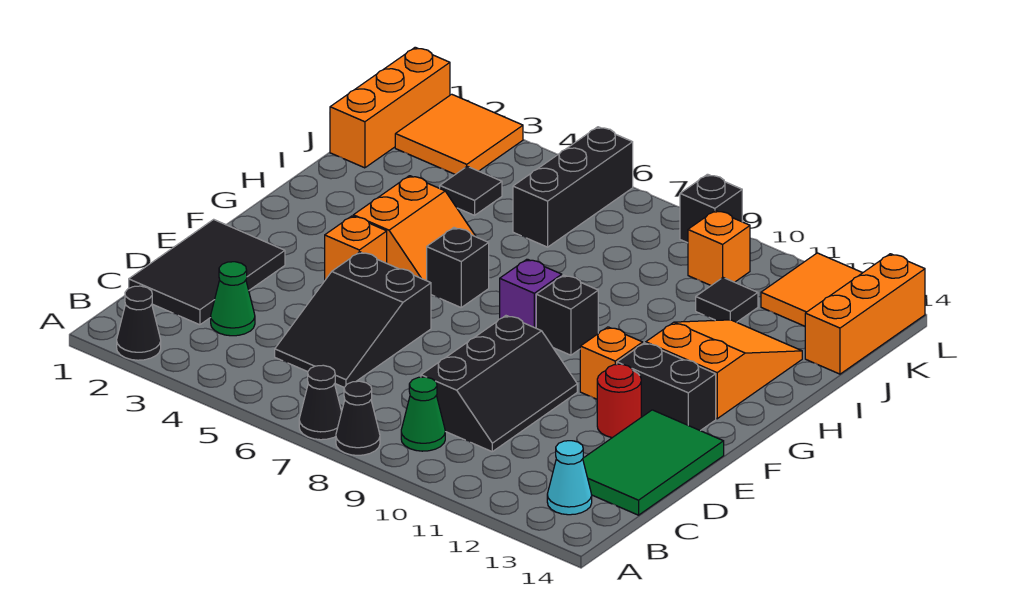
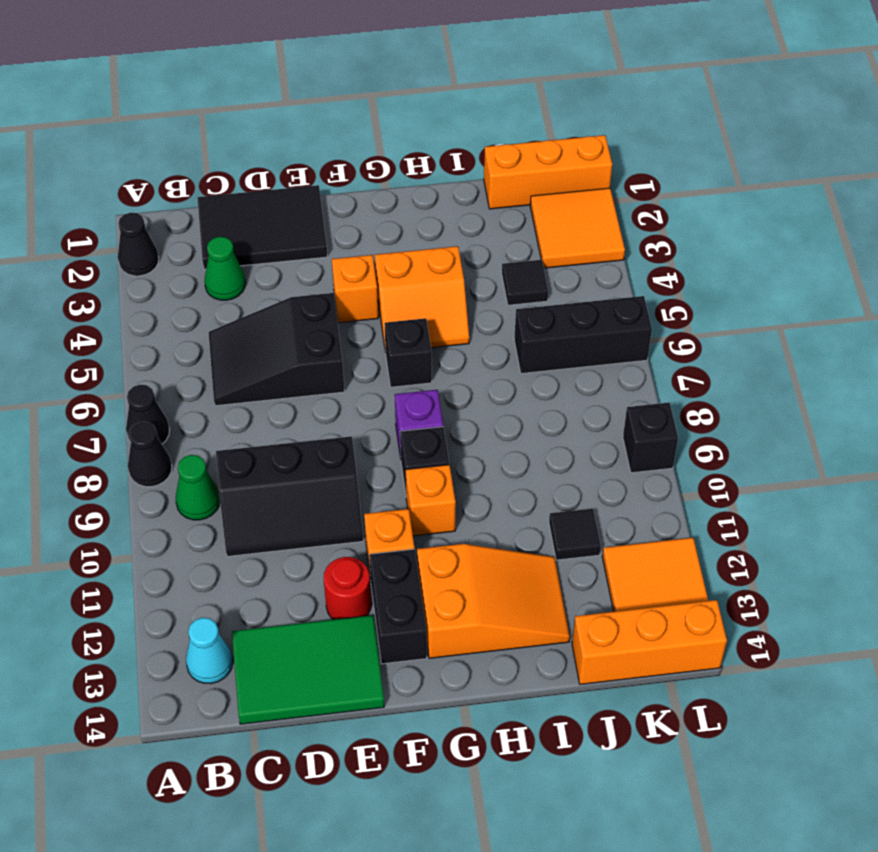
orange 1x1 brick [688,210,750,285] -> orange 1x1 brick moved to [406,465,456,536]

